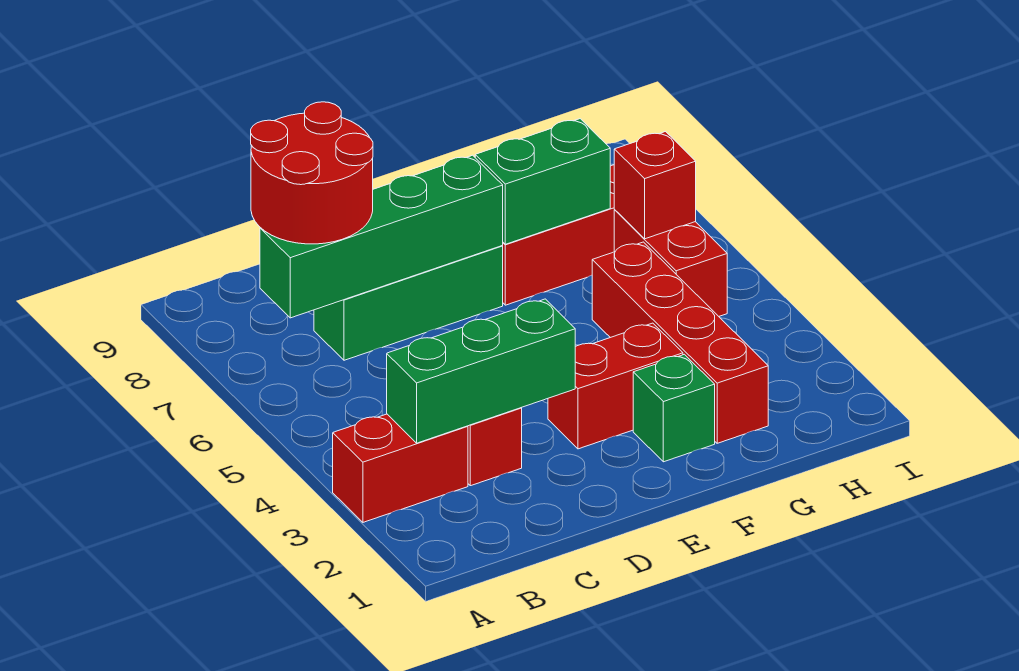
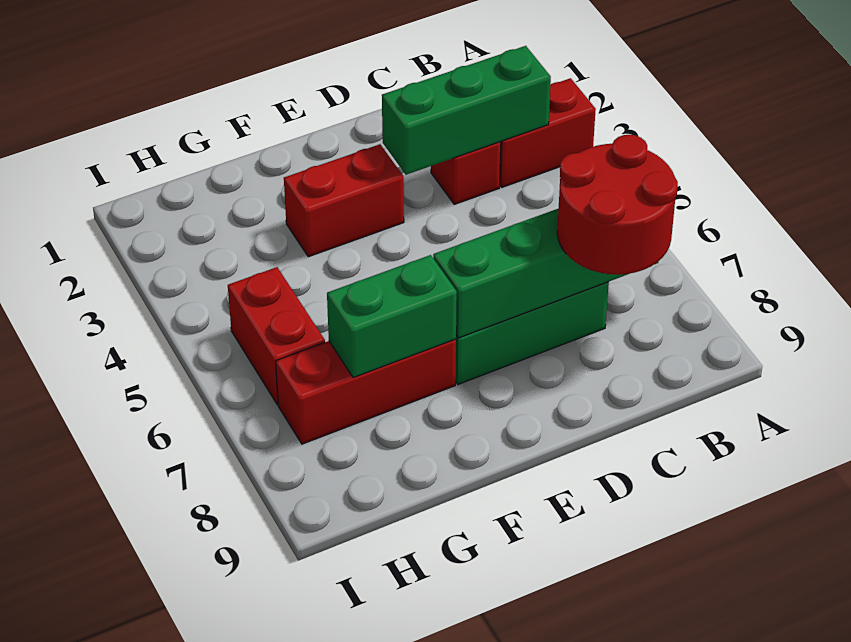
green 1x1 brick [633,354,715,462] -> none
red 1x4 brick [592,242,768,443] -> none
red 1x1 brick [614,132,696,239] -> none

